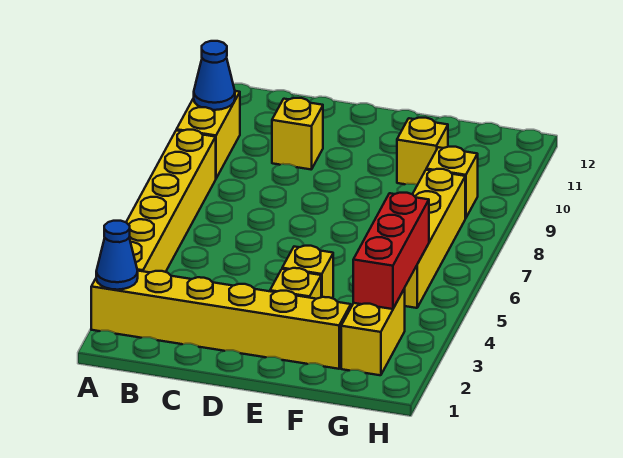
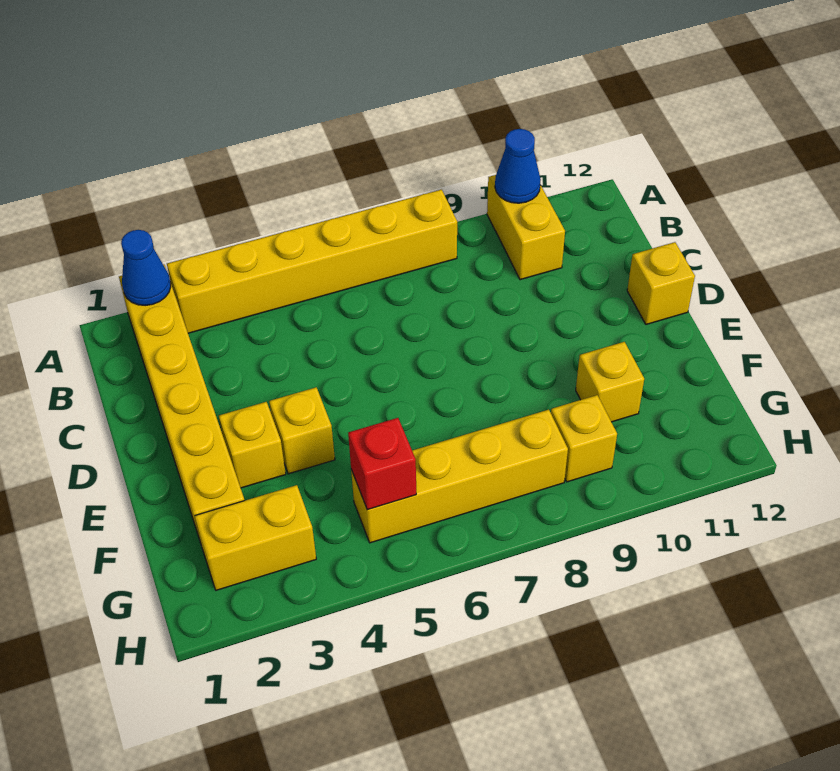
yellow 1x2 brick [176,91,240,178] -> yellow 1x2 brick turned to [487,175,565,280]
yellow 1x1 brick [272,98,323,169] -> yellow 1x1 brick moved to [627,242,695,324]
red 1x3 brick [353,193,429,309] -> red 1x1 brick [348,418,416,510]

